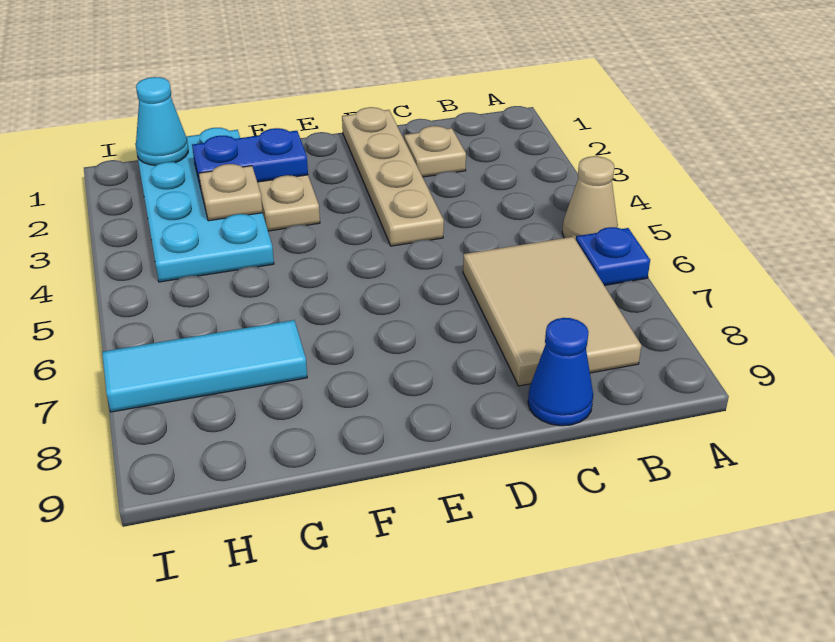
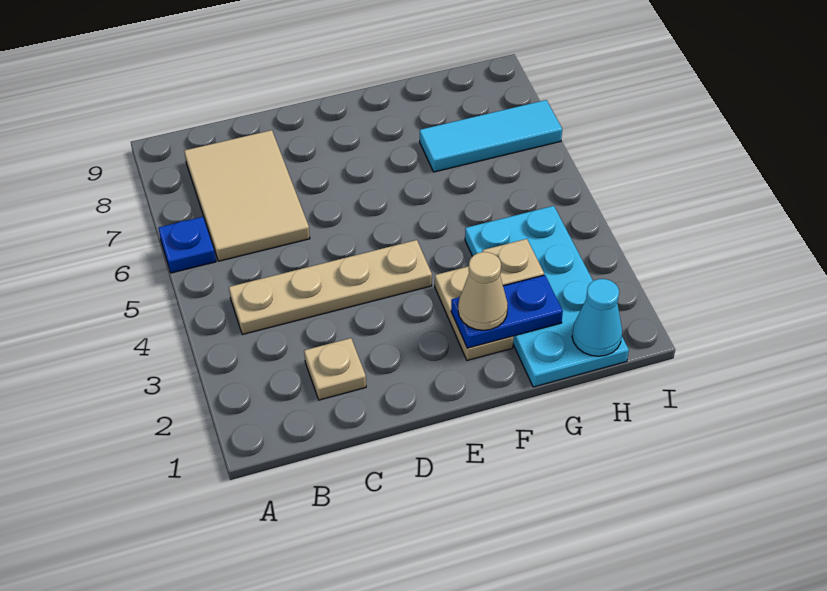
tan 1x1 cone [562,156,618,240] -> tan 1x1 cone moved to [458,252,508,330]
blue 1x1 cone [528,318,593,426] -> none
tan 1x4 plate [342,107,444,246] -> tan 1x4 plate turned to [229,240,432,334]

